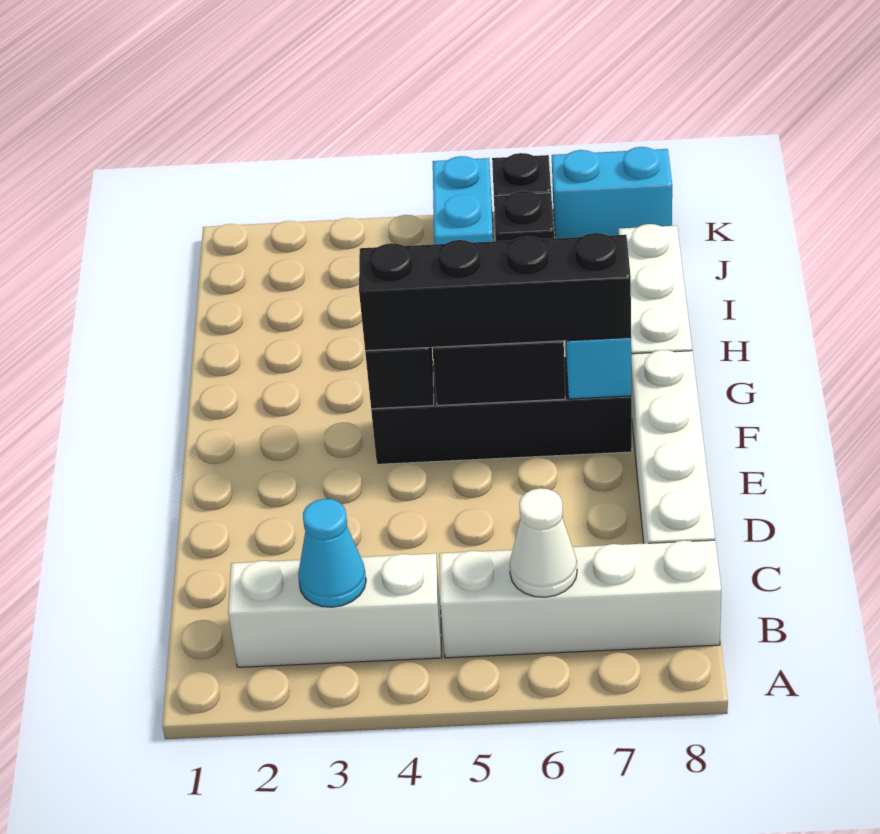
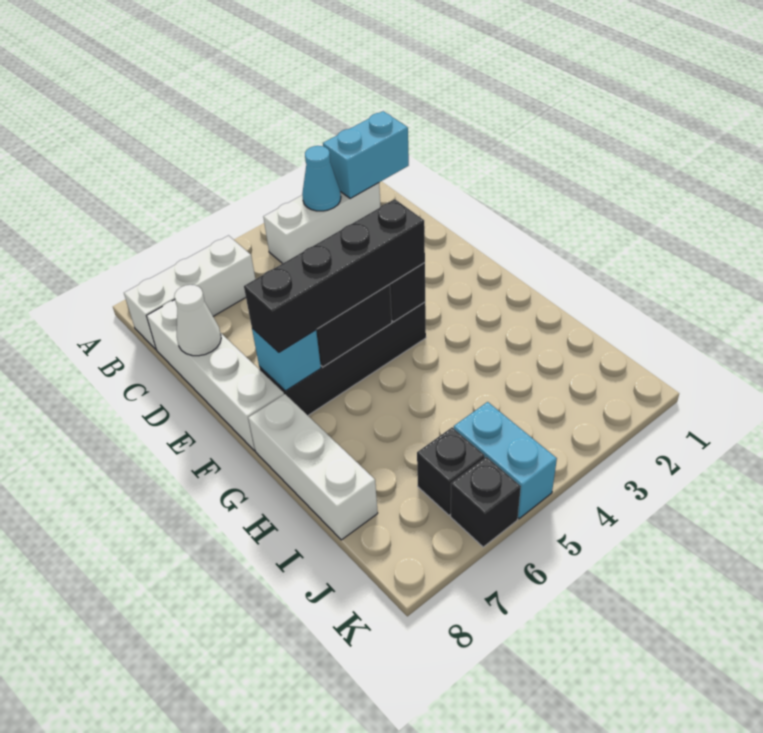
white 1x4 brick [439,540,721,658] -> white 1x3 brick [124,236,255,349]
white 1x1 cone [510,488,577,597] -> white 1x1 cone moved to [174,285,221,356]
cyan 1x2 brick [552,147,672,238] -> cyan 1x2 brick moved to [323,111,409,199]

